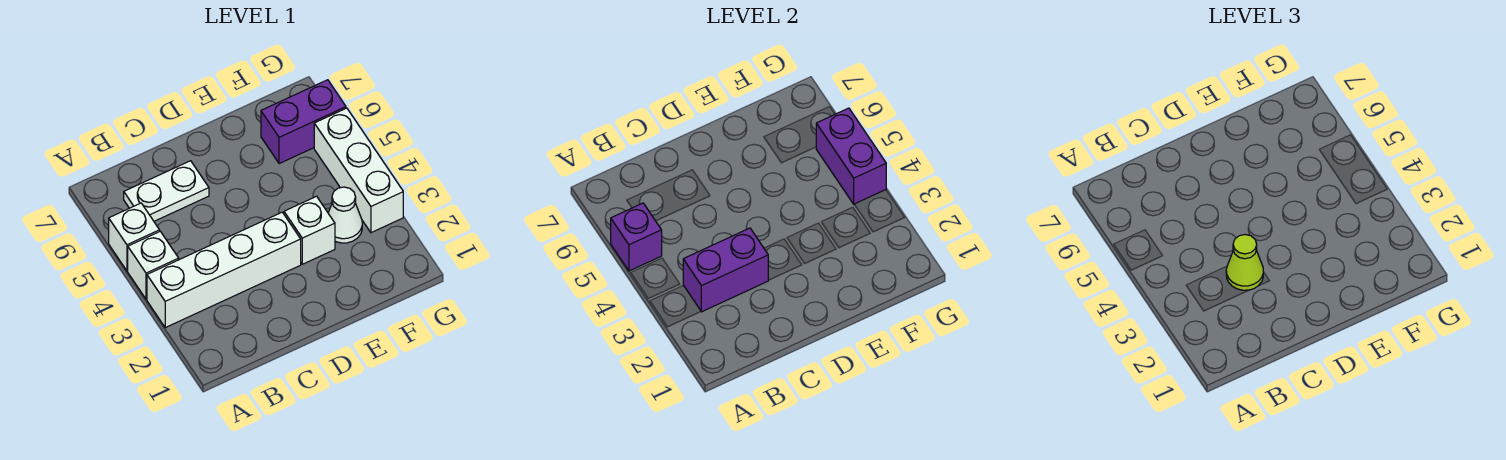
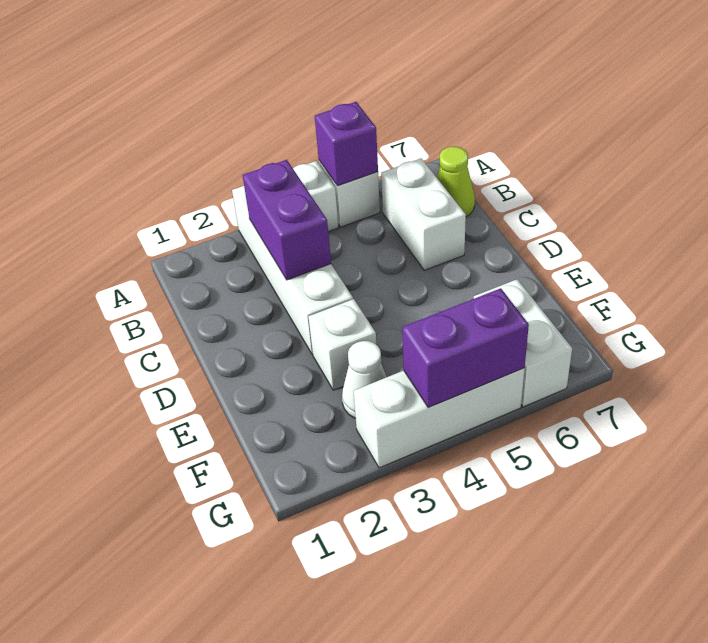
white 1x2 plate [124,161,209,221] -> white 1x2 brick [381,159,466,270]
lime 1x1 cone [1226,235,1263,290] -> lime 1x1 cone moved to [437,147,475,216]
purple 1x2 brick [261,80,346,164] -> white 1x2 brick [474,279,572,407]

